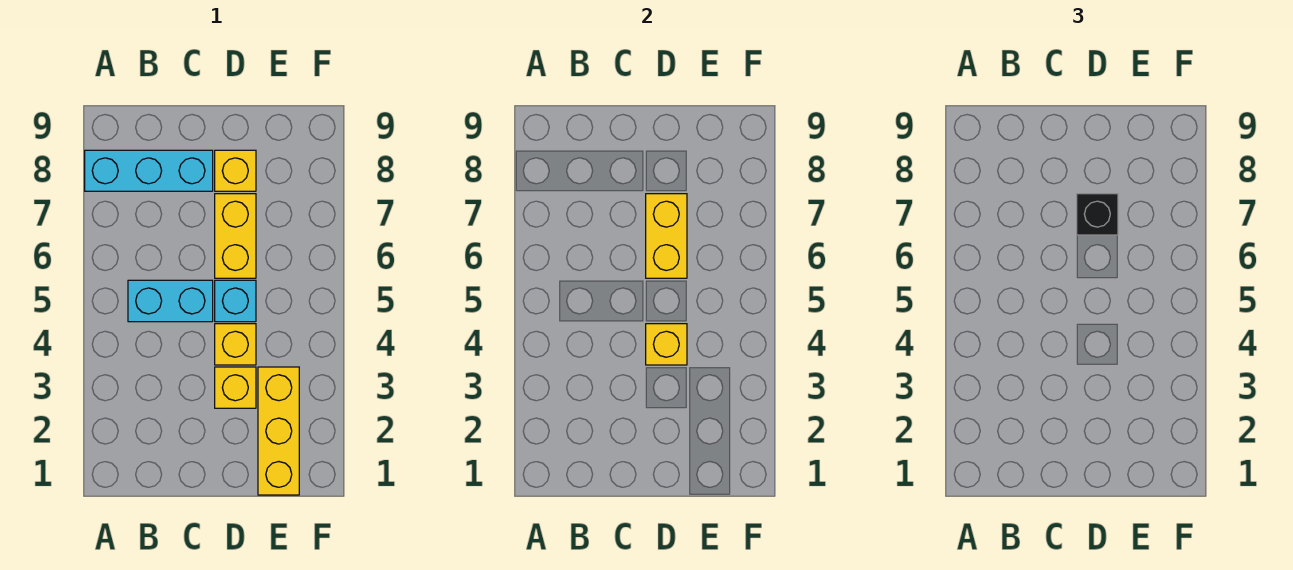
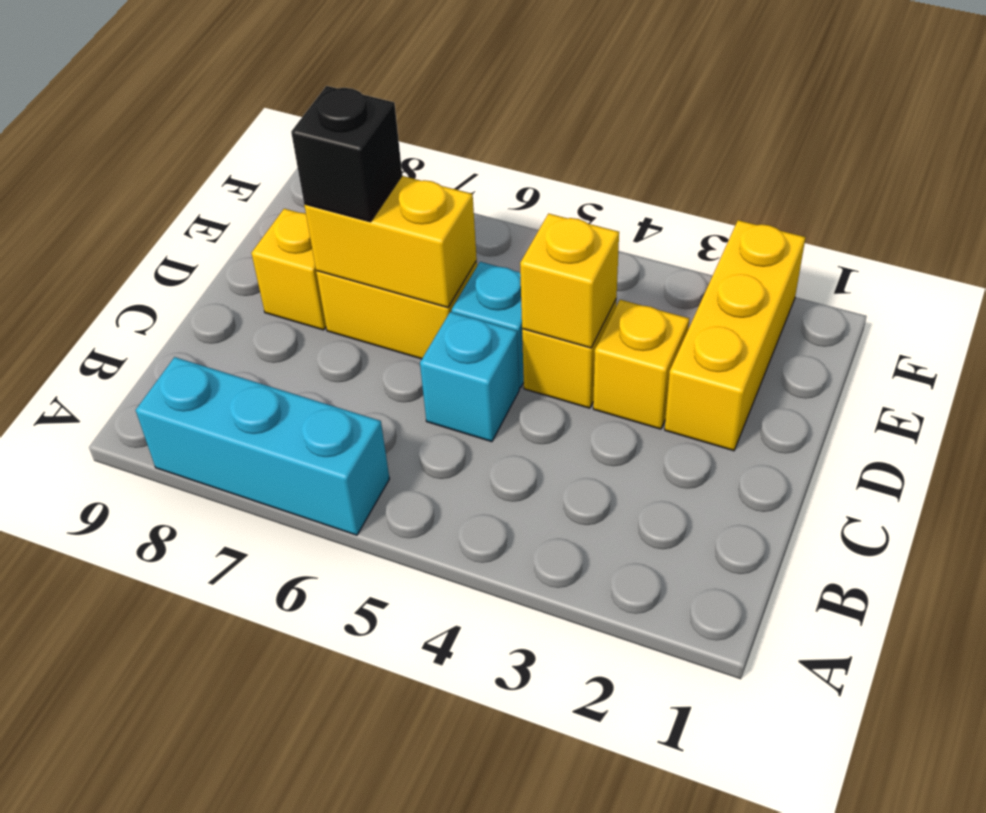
cyan 1x3 brick [85,150,213,191] -> cyan 1x3 brick turned to [136,357,389,535]
cyan 1x2 brick [128,280,213,322] -> cyan 1x1 brick [420,312,519,442]
yellow 1x3 brick [258,367,299,495] -> yellow 1x3 brick turned to [665,220,806,451]

